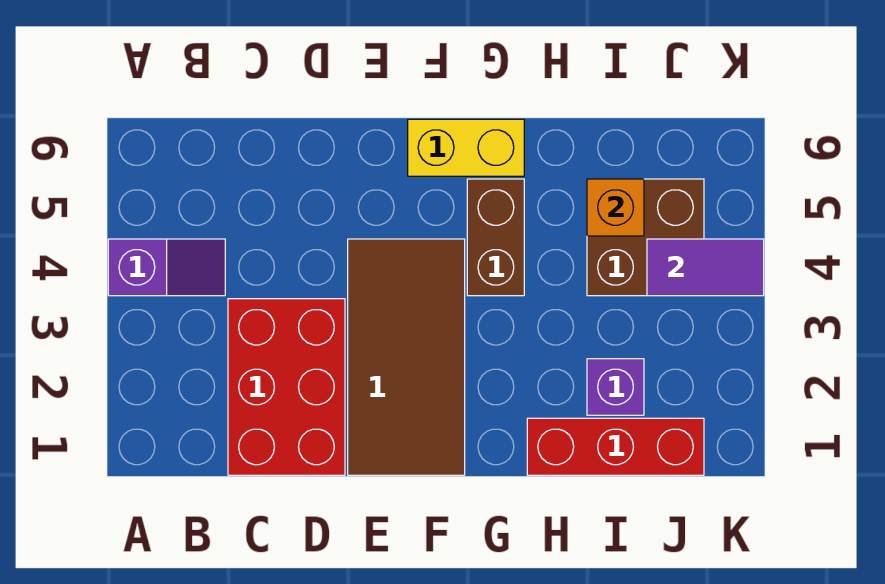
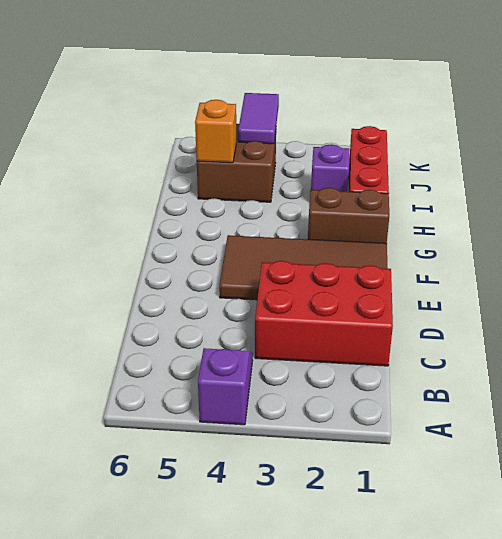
yellow 1x2 brick [408,119,524,176] -> none
brown 1x2 brick [467,179,524,296] -> brown 1x2 brick moved to [308,188,389,243]

